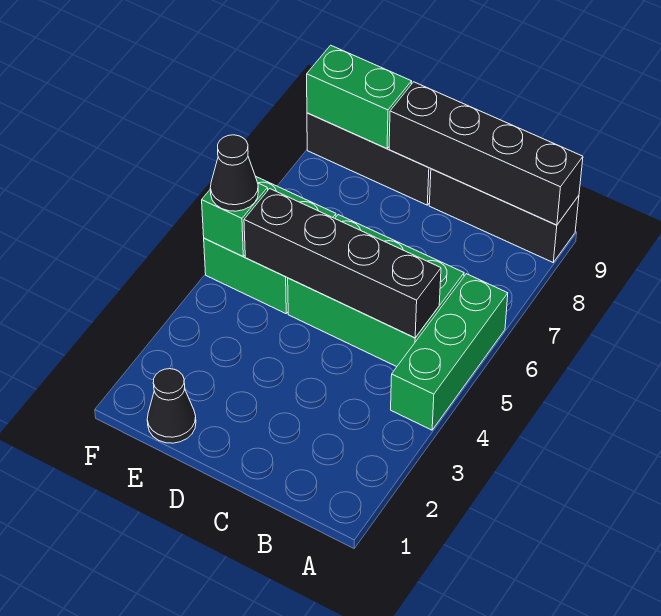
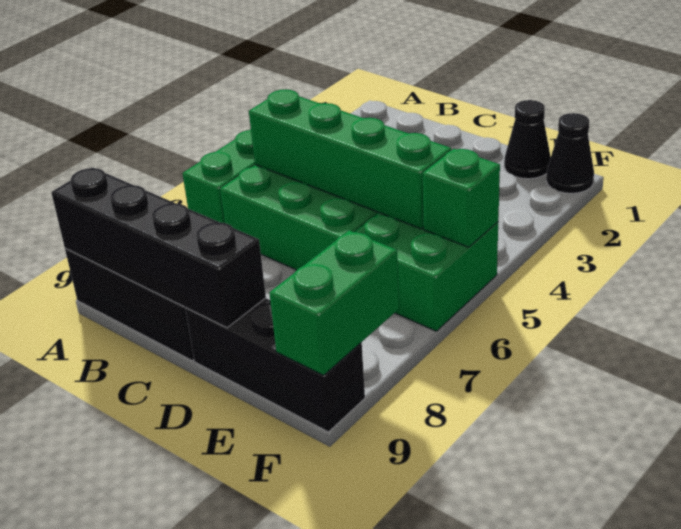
black 1x4 brick [244,189,441,338] -> green 1x4 brick [249,89,451,229]
green 1x2 brick [307,45,412,148] -> green 1x2 brick turned to [269,230,399,375]
black 1x1 cone [210,135,258,211] -> black 1x1 cone moved to [546,113,594,193]

